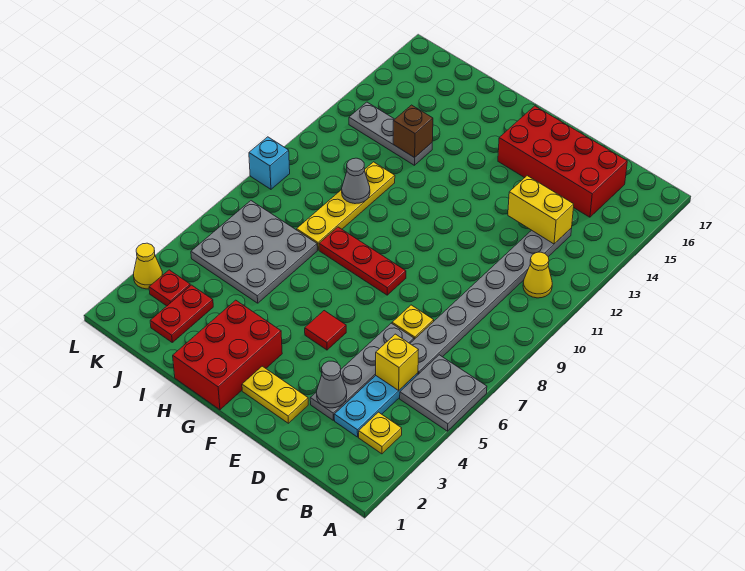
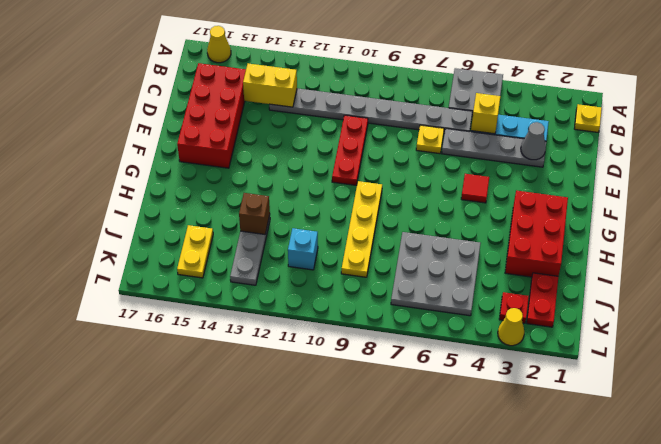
yellow 1x1 plate [359,412,402,454] -> yellow 1x1 plate moved to [574,104,602,132]
yellow 1x1 cone [523,252,552,298] -> yellow 1x1 cone moved to [207,26,231,63]
yellow 1x2 brick [508,176,574,244] -> yellow 1x2 brick turned to [243,63,297,107]
yellow 1x2 plate [242,366,308,423] -> yellow 1x2 plate moved to [177,225,213,278]
red 1x3 plate [319,227,406,295] -> red 1x3 plate moved to [332,115,368,185]
red 2x3 brick [173,300,282,410] -> red 2x3 brick turned to [505,191,568,277]
yellow 1x4 plate [297,162,395,250] -> yellow 1x4 plate turned to [341,181,382,277]
grey 1x1 cone [342,158,370,204] -> none
red 1x2 plate [150,285,213,342] -> red 1x2 plate turned to [527,273,559,327]
cyan 1x1 brick [249,137,290,189] -> cyan 1x1 brick moved to [288,228,318,270]

